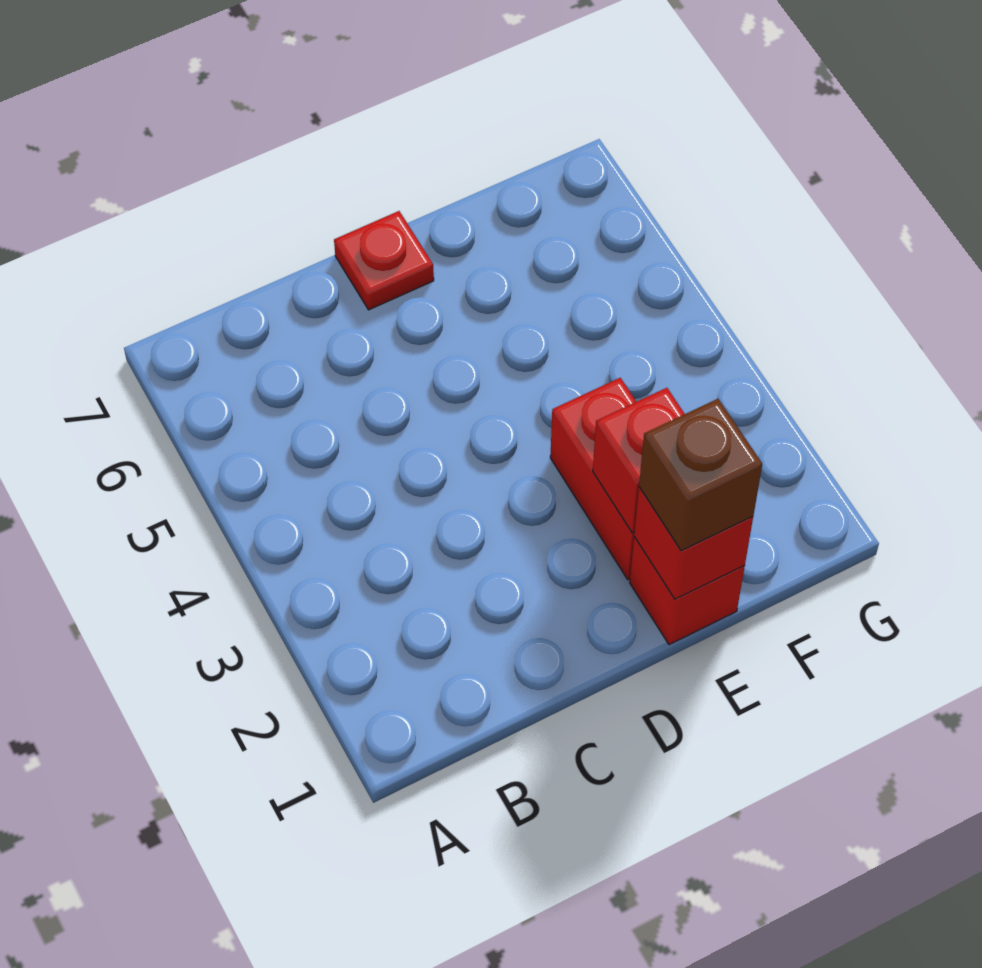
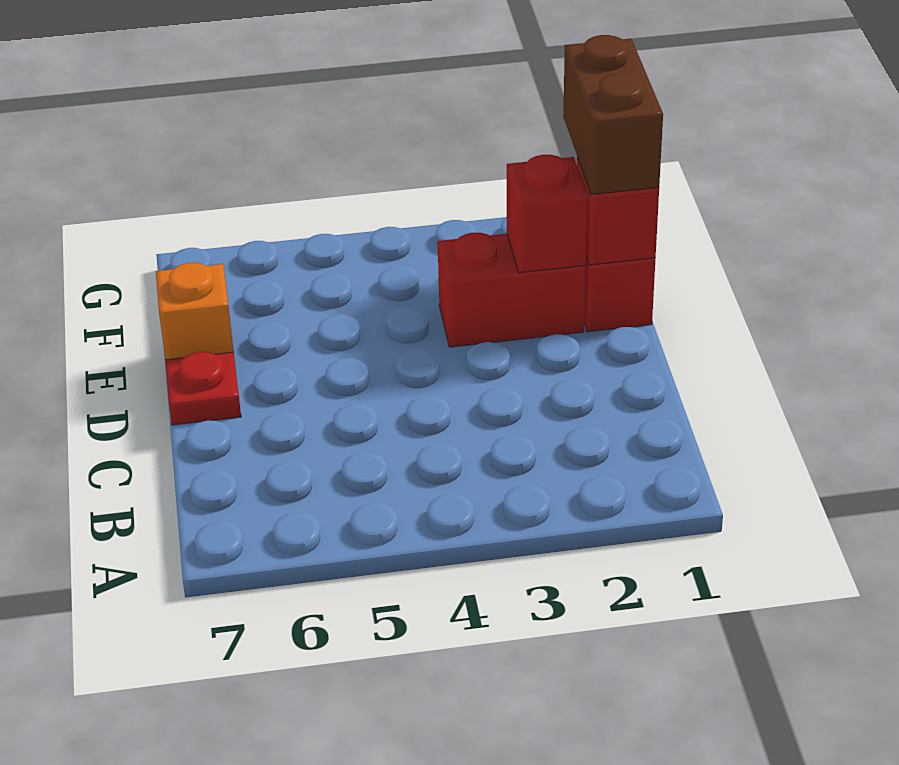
brown 1x1 brick [639,399,762,551] -> brown 1x2 brick [563,35,663,194]
none -> orange 1x1 brick [156,263,234,360]

